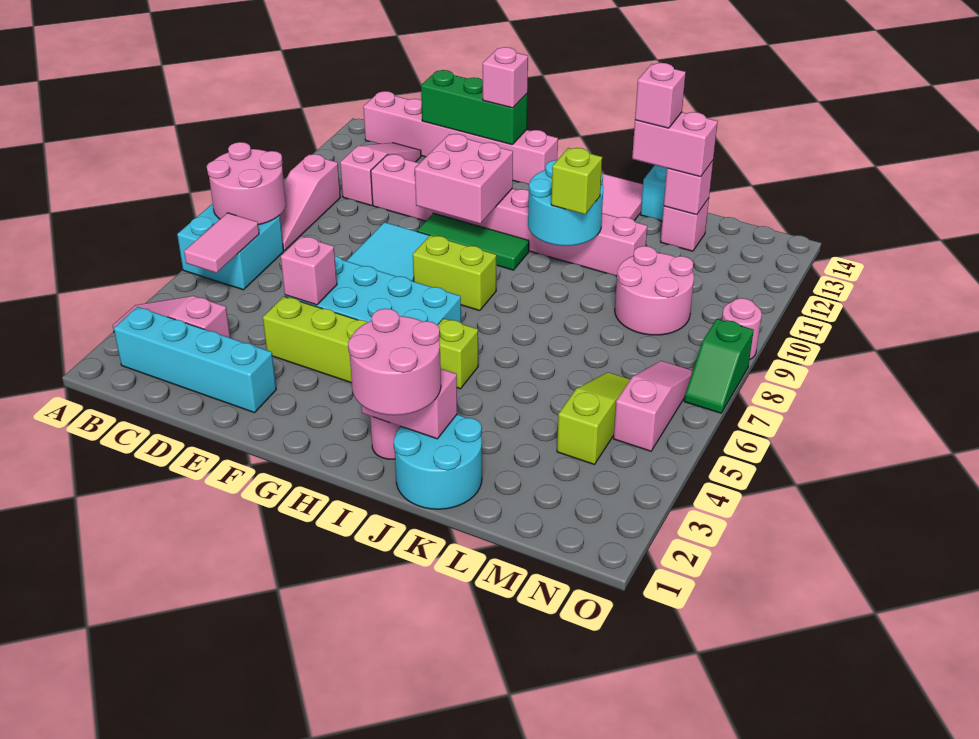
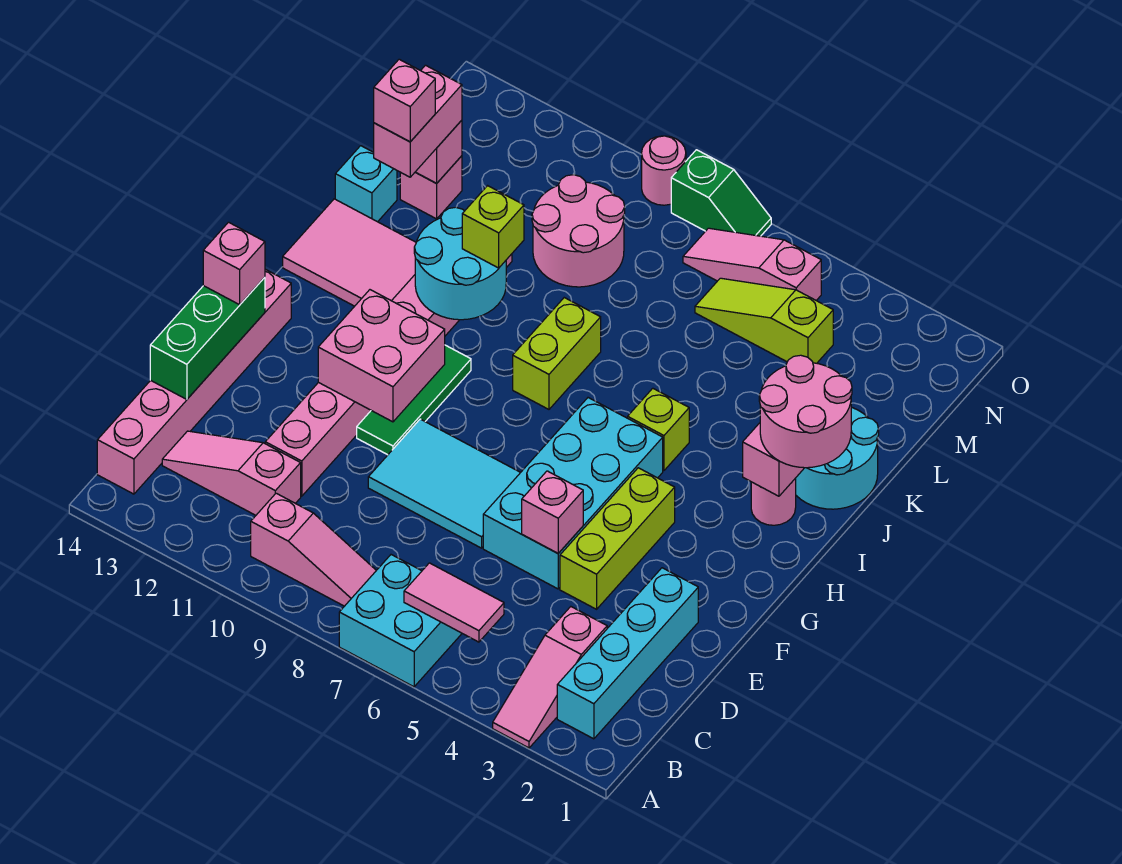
pink 2x2 round brick [207,142,286,225] -> none
lime 1x2 brick [413,235,496,311] -> lime 1x2 brick moved to [513,298,601,409]

